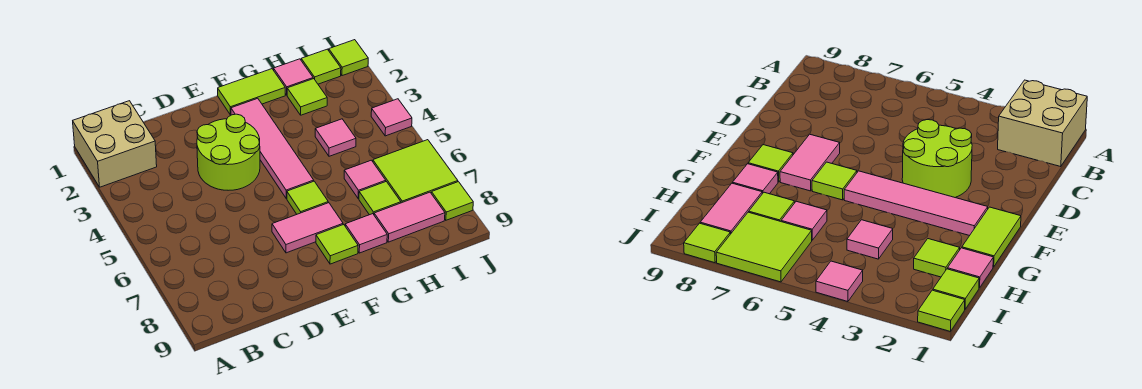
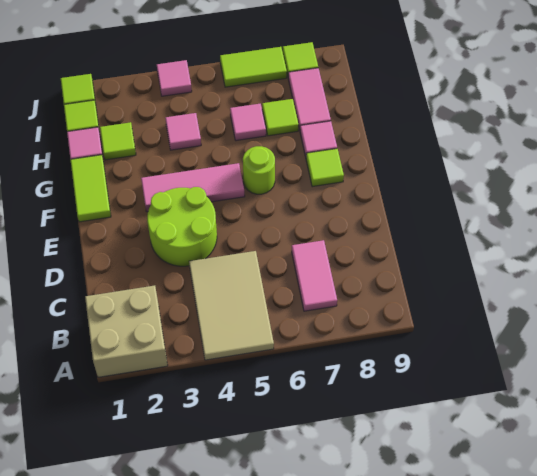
none -> tan 2x3 tile [189,251,274,360]
pink 1x2 tile [272,203,343,253] -> pink 1x2 tile moved to [292,240,337,311]
pink 1x4 tile [231,98,314,198] -> pink 1x3 tile [141,163,245,212]
lime 1x1 tile [287,181,328,214] -> lime 1x1 round brick [243,146,275,194]
lime 2x2 tile [373,140,458,203] -> lime 1x2 tile [220,47,287,87]

